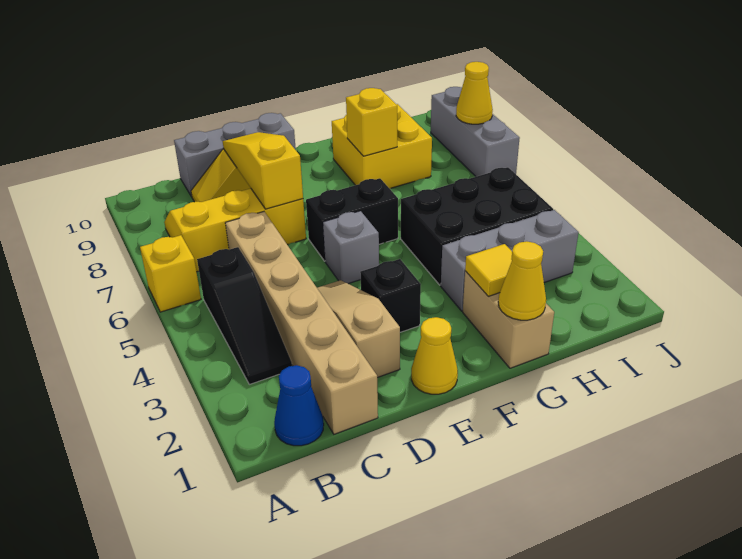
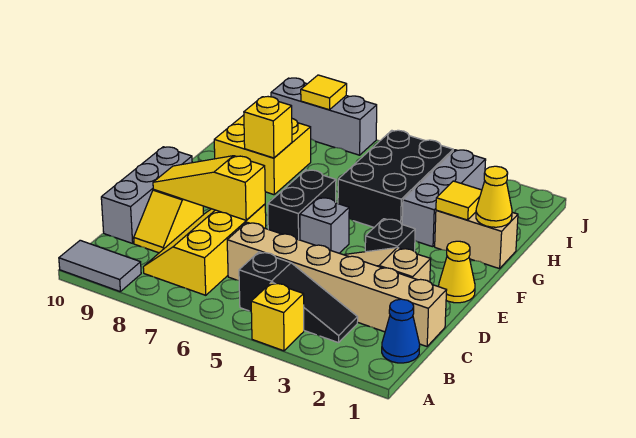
yellow 1x1 brick [140,235,201,312] -> yellow 1x1 brick moved to [251,283,304,351]
none -> grey 1x2 tile [59,240,141,291]
yellow 1x1 cone [456,62,493,124] -> yellow 1x1 tile [301,75,347,110]

